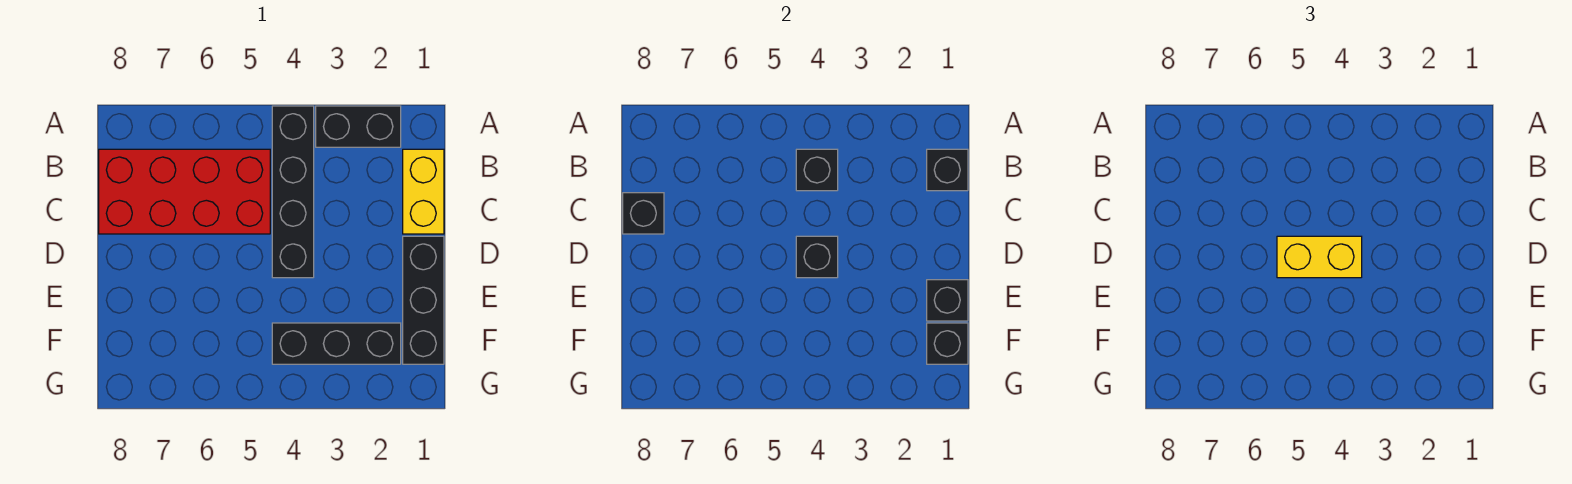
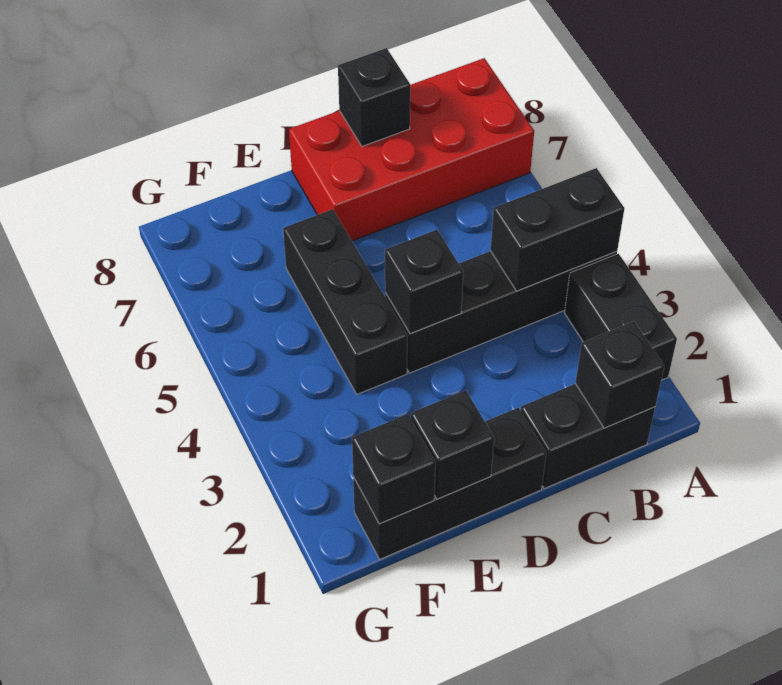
yellow 1x2 brick [403,149,444,234] -> black 1x2 brick [521,384,655,489]
black 1x1 brick [796,149,838,191] -> black 1x2 brick [491,168,625,291]
red 2x4 brick [99,149,270,234] -> red 2x4 brick turned to [289,58,534,241]
yellow 1x2 brick [1277,236,1362,278] -> none
black 1x3 brick [272,323,401,364] -> black 1x3 brick moved to [283,209,407,394]

